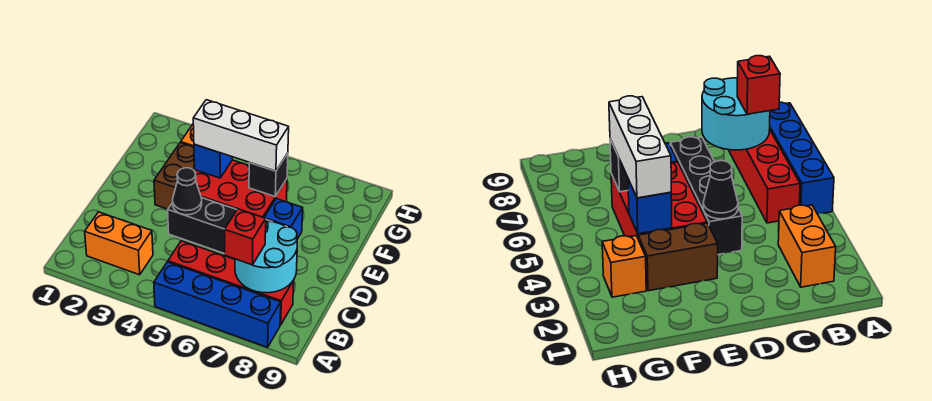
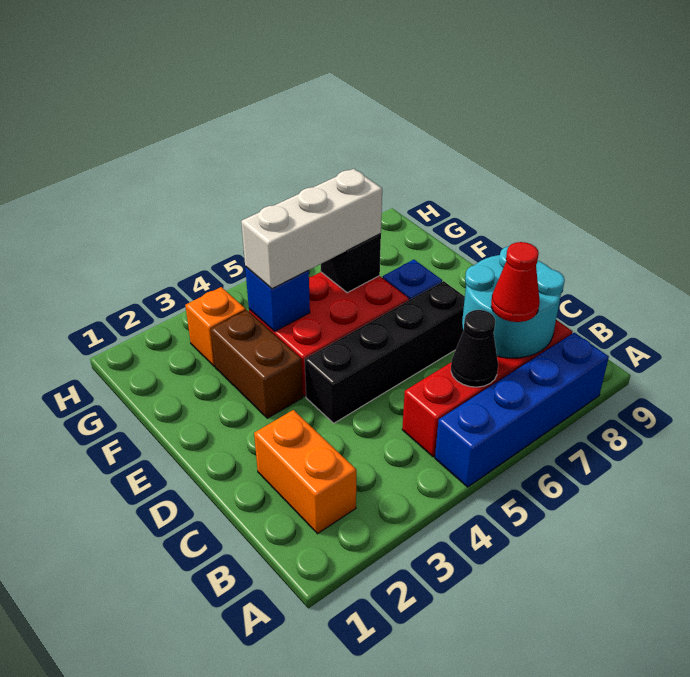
orange 1x2 brick [85,212,153,275] -> orange 1x2 brick turned to [254,410,356,534]
red 1x1 brick [225,209,266,265] -> red 1x1 cone [491,242,540,322]
black 1x1 cone [173,168,202,215] -> black 1x1 cone moved to [451,310,498,387]

